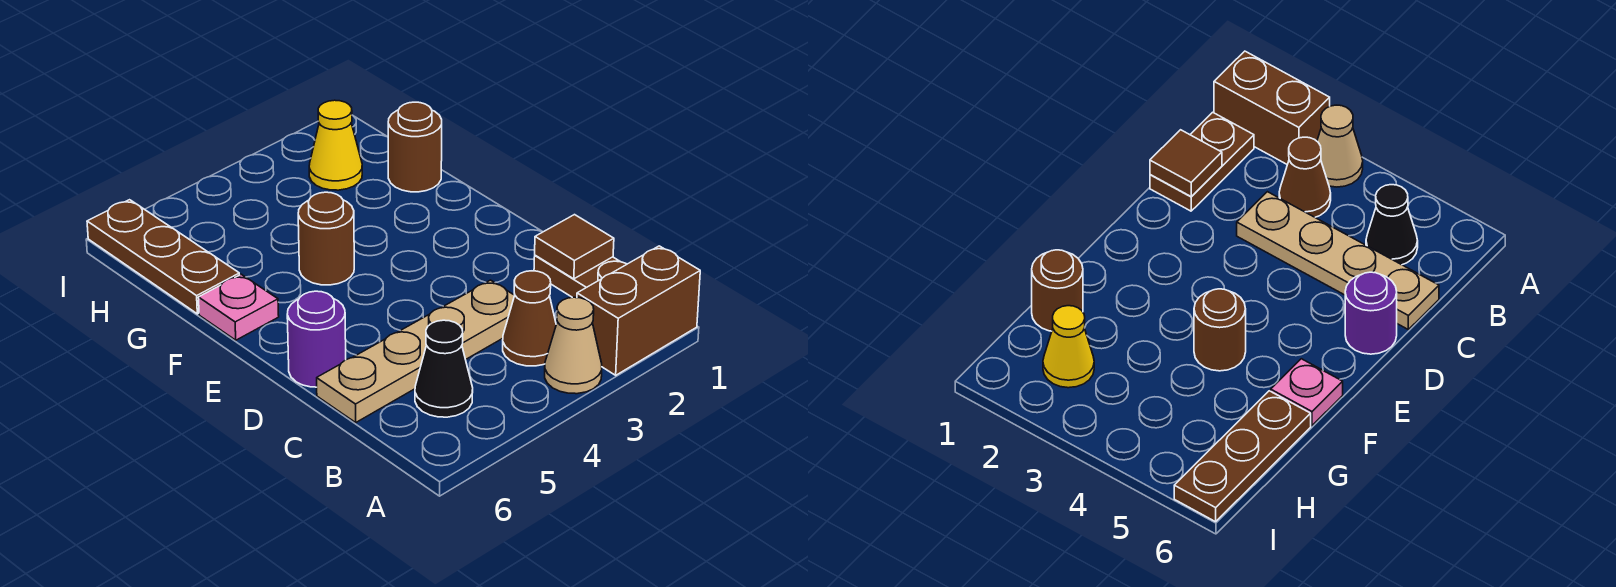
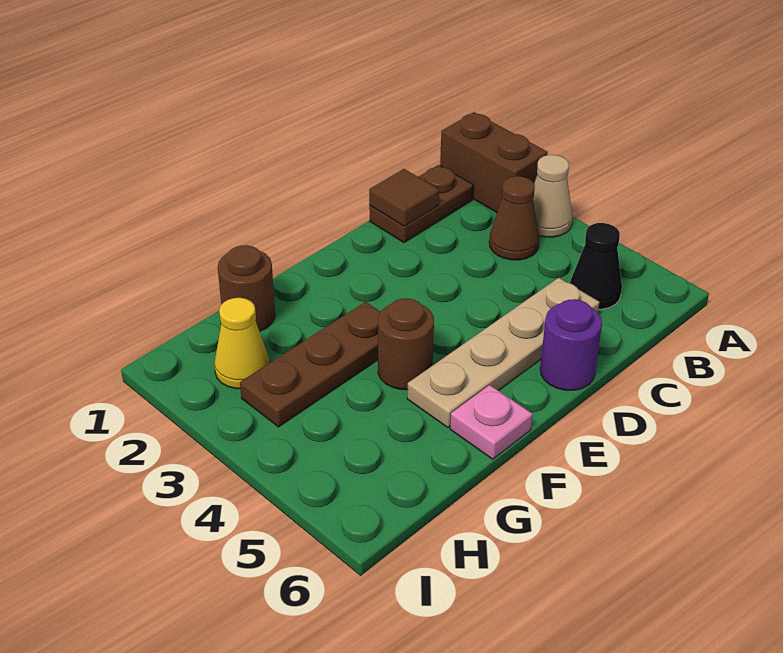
tan 1x4 plate [317,280,515,422] -> tan 1x4 plate turned to [407,278,599,428]
brown 1x3 plate [87,200,239,314] -> brown 1x3 plate moved to [240,302,380,427]

